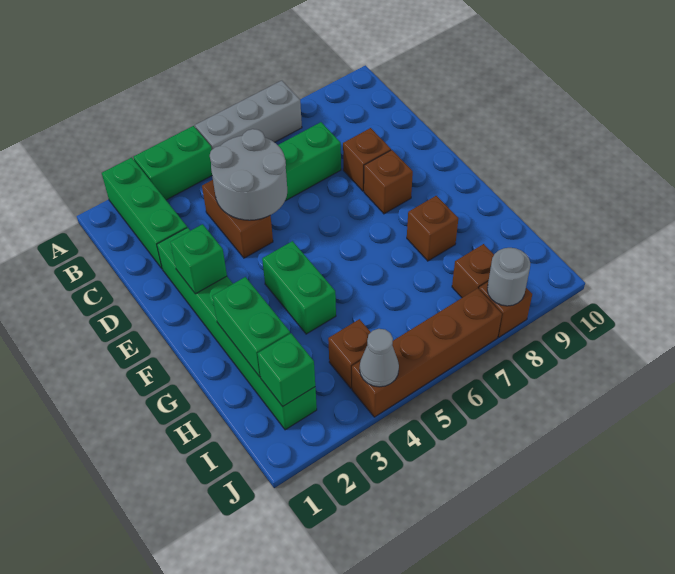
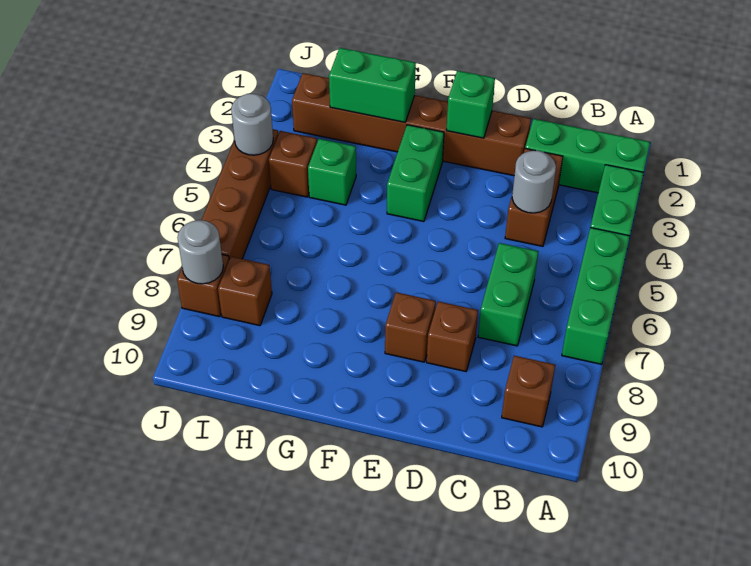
grey 1x3 brick [195,81,302,149] -> green 1x3 brick [562,228,630,364]
brown 1x2 brick [202,180,273,258] -> brown 1x2 brick turned to [505,148,563,246]
grey 2x2 round brick [210,129,287,220] -> grey 1x1 round brick [512,151,556,213]
green 1x6 brick [157,227,317,430] -> brown 1x6 brick [292,73,531,176]
green 1x2 brick [262,241,336,334] -> green 1x2 brick turned to [387,125,444,222]
brown 1x1 brick [407,196,458,261] -> brown 1x1 brick moved to [502,356,555,427]
green 1x1 brick [258,333,315,406] -> green 1x1 brick moved to [308,139,356,205]
grey 1x1 cone [360,329,399,387] -> grey 1x1 round brick [231,94,273,155]

